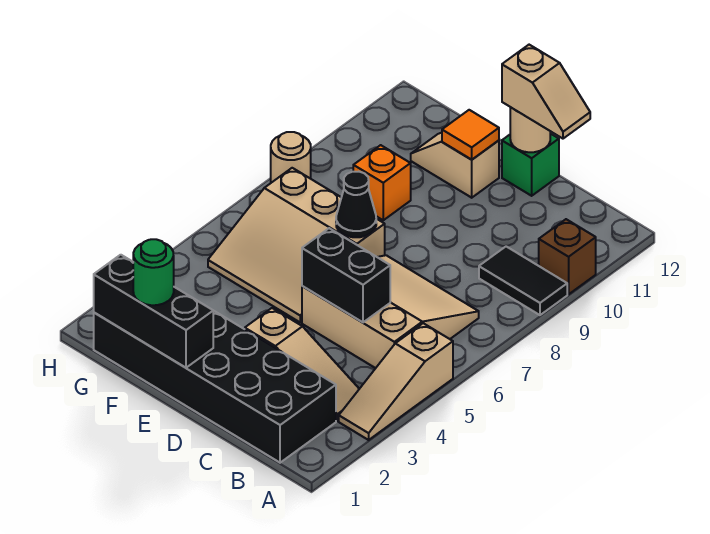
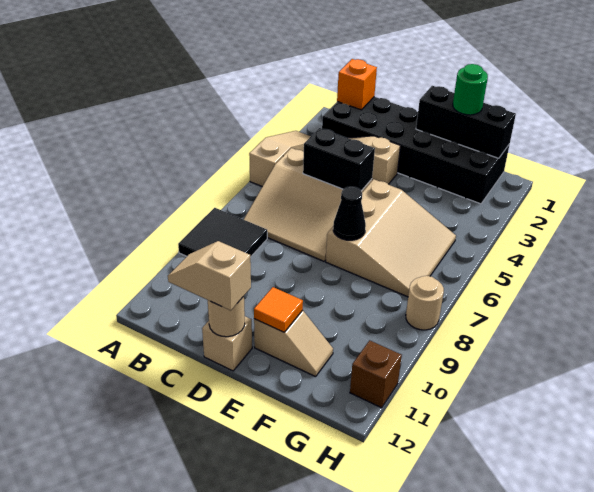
black 1x2 tile [479,247,567,315] -> black 2x2 tile [178,208,267,257]
brown 1x1 brick [539,219,596,294] -> brown 1x1 brick moved to [350,340,402,408]
green 1x1 brick [502,133,559,196] -> tan 1x1 brick [202,317,252,371]
tan 3x3 slope [208,168,385,322] -> tan 3x3 slope turned to [326,179,456,297]
orange 1x1 brick [353,145,411,220] -> orange 1x1 brick moved to [337,59,377,110]

